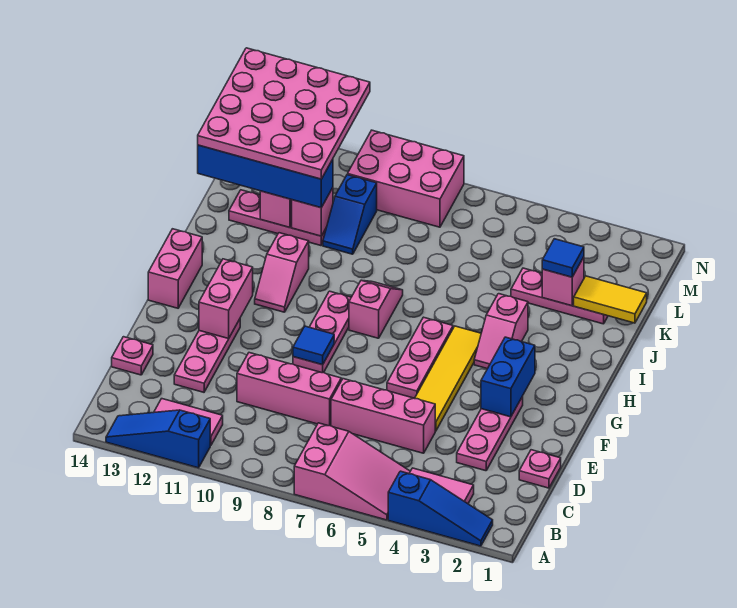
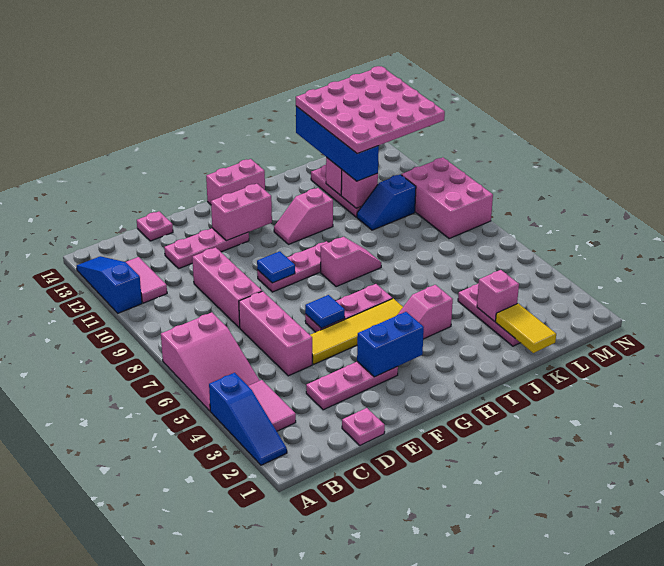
blue 1x1 tile [542,239,584,277] -> blue 1x1 tile moved to [305,295,345,328]

